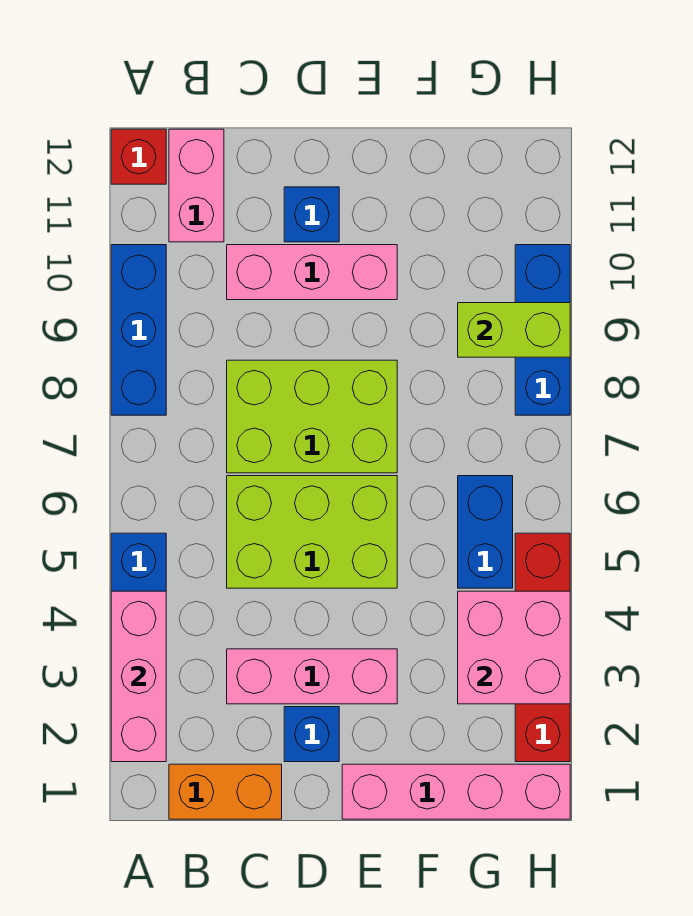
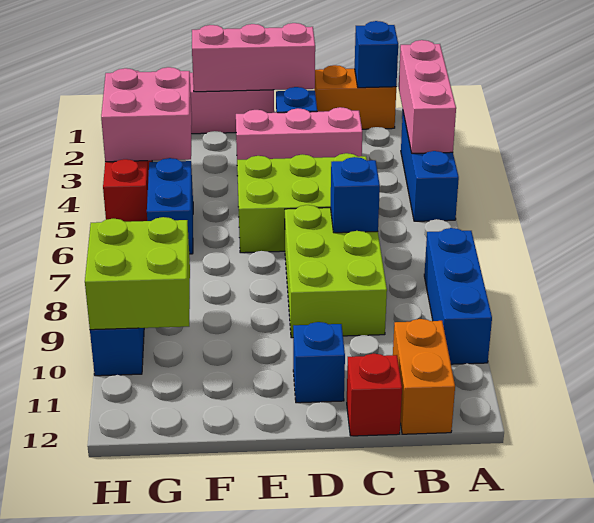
red 1x1 brick [111,129,166,184] -> red 1x1 brick moved to [347,354,402,436]
none -> blue 1x1 brick [355,21,398,88]
pink 1x2 brick [169,129,224,242] -> orange 1x2 brick [393,319,455,434]
lime 2x3 brick [227,360,397,473] -> lime 2x3 brick turned to [285,205,387,338]
none -> blue 1x1 brick [331,157,380,233]
pink 1x3 brick [227,245,397,300] -> pink 1x3 brick moved to [192,23,315,92]
lime 1x2 brick [458,303,570,357] -> lime 2x2 brick [85,217,190,330]

